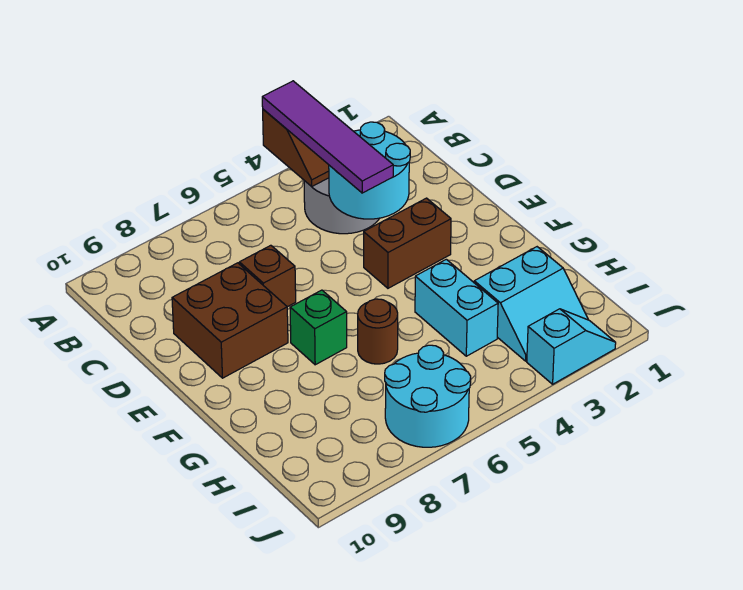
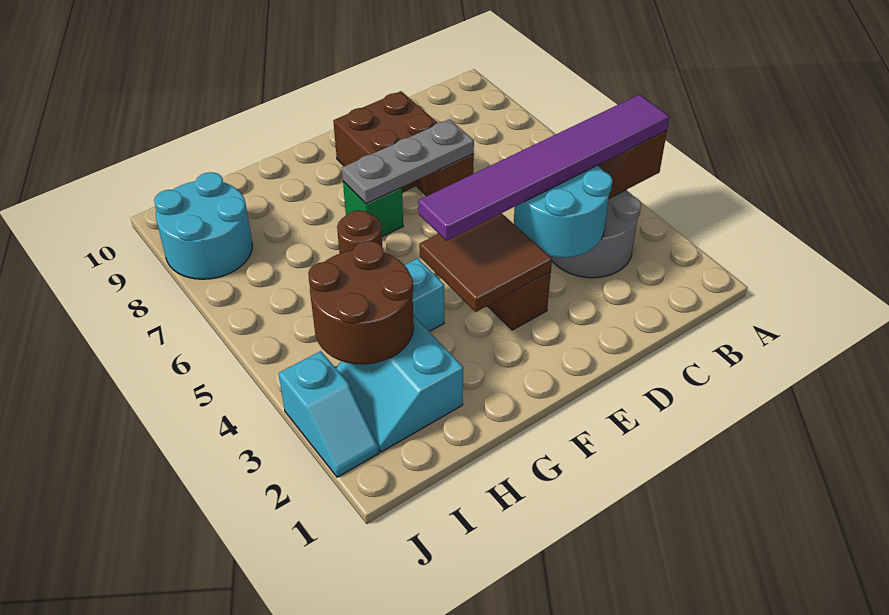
purple 1x4 tile [262,81,393,193] -> purple 1x6 tile [418,95,670,241]
none -> grey 1x3 plate [342,119,474,204]
none -> brown 2x2 tile [419,213,552,312]
none -> brown 2x2 round brick [308,241,414,365]
cyan 2x2 round brick [385,345,471,447] -> cyan 2x2 round brick moved to [154,172,252,279]

